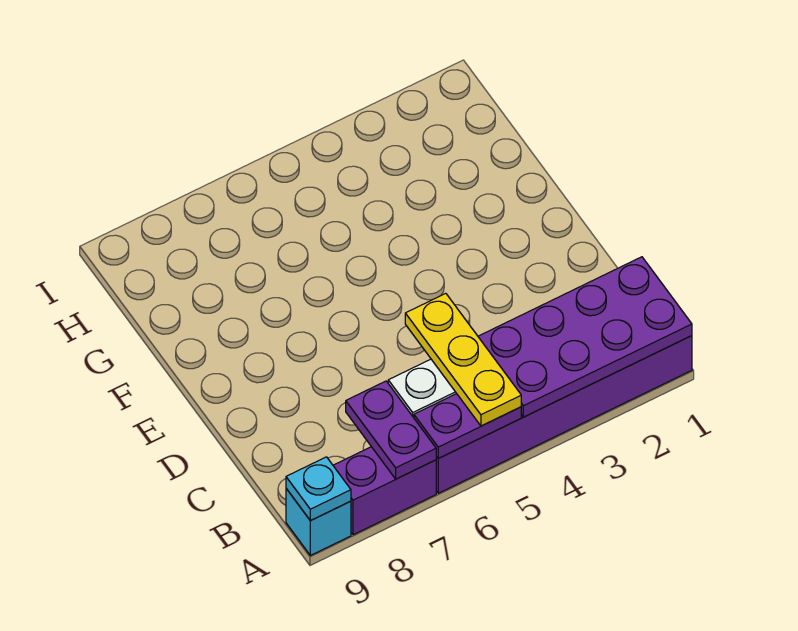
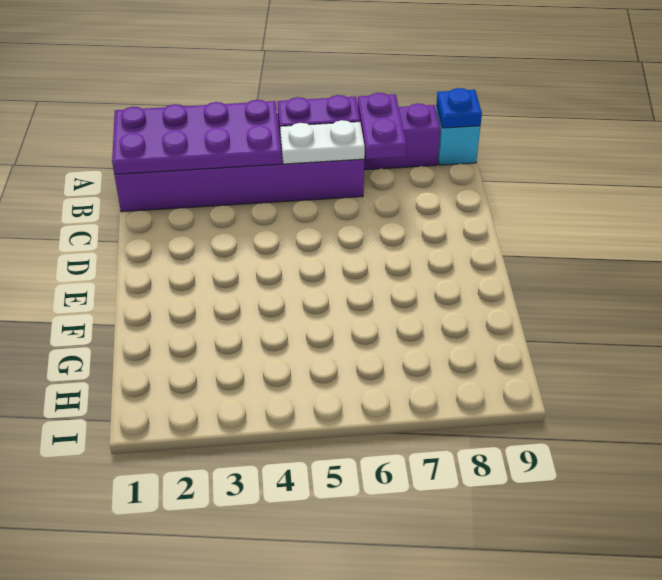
yellow 1x3 plate [405,293,521,426] -> none
cyan 1x1 plate [286,457,351,521] -> blue 1x1 plate [437,88,482,128]

